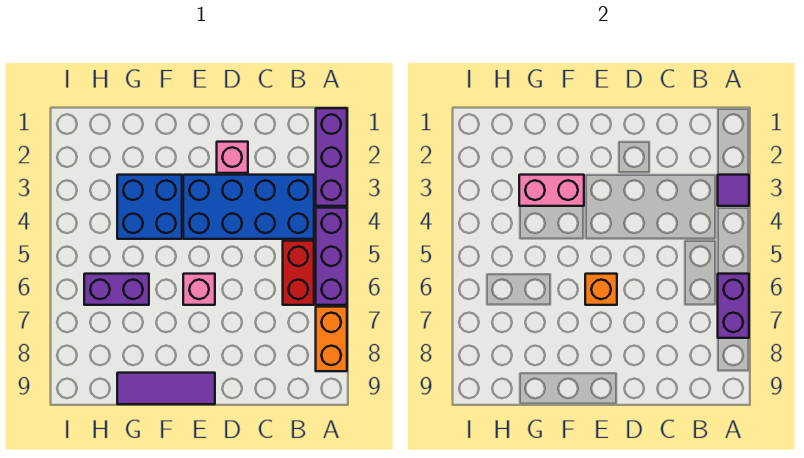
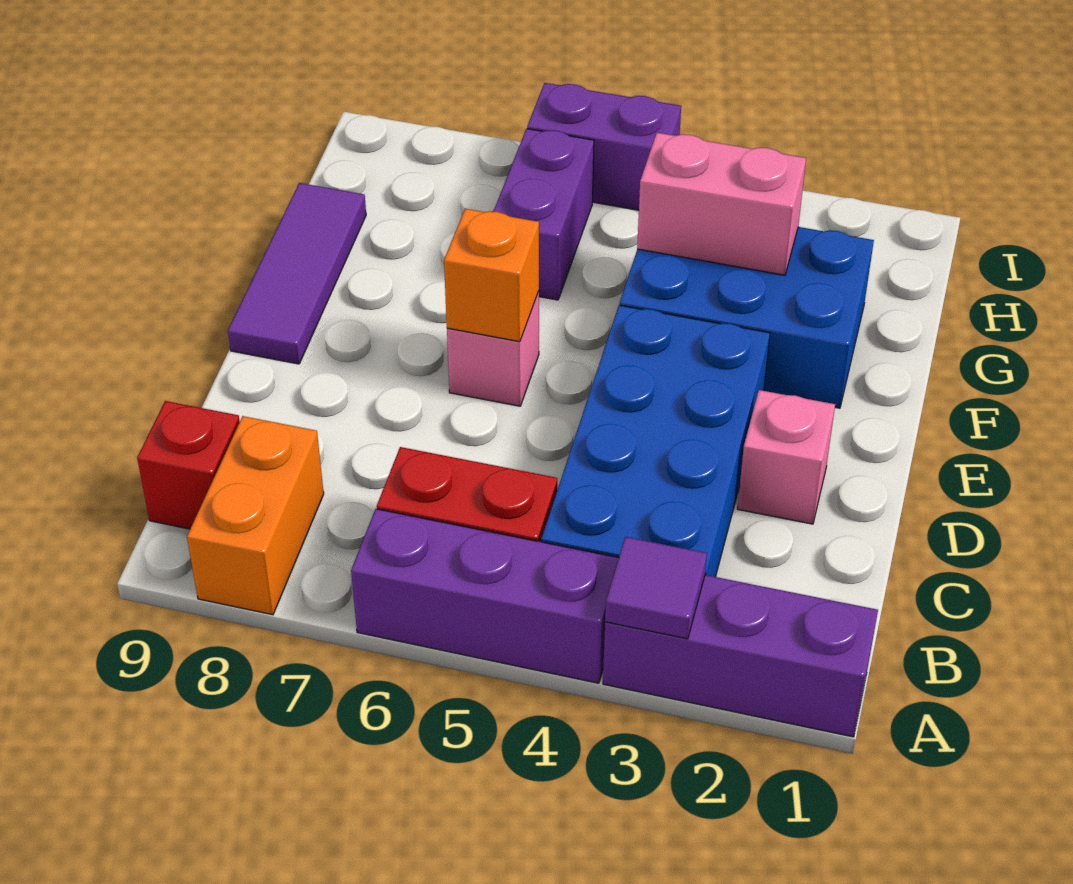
purple 1x2 brick [718,274,749,338] -> purple 1x2 brick moved to [527,83,681,210]
orange 1x2 brick [316,307,347,371] -> orange 1x2 brick turned to [187,416,324,615]
none -> red 1x1 brick [137,401,240,529]
blue 2x2 brick [117,175,182,239] -> blue 2x3 brick [620,227,874,408]
pink 1x2 brick [519,175,584,206] -> pink 1x2 brick turned to [637,133,806,275]

